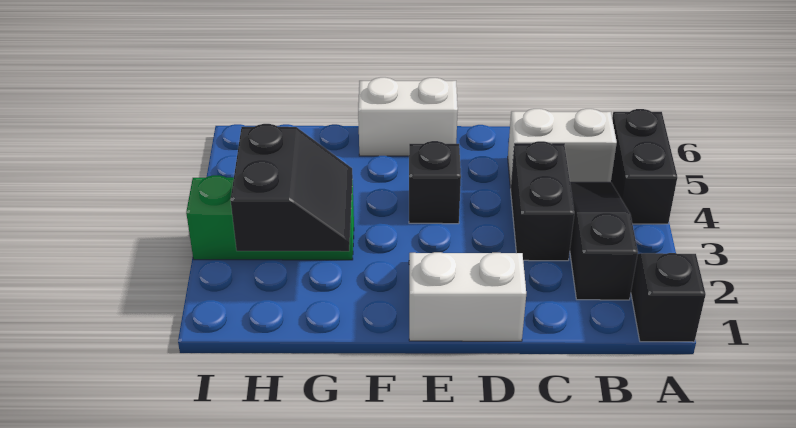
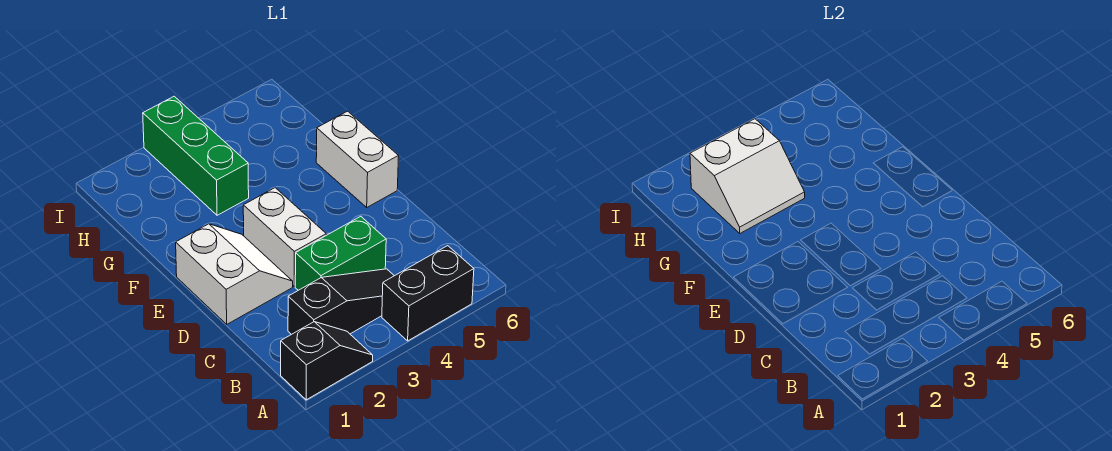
white 1x2 brick [508,109,617,188] -> white 1x2 brick moved to [243,188,326,286]
black 1x2 brick [511,141,574,261] -> green 1x2 brick [295,216,386,290]
black 1x1 brick [409,141,461,224] -> none
black 2x2 slope [231,124,353,251] -> white 2x2 slope [690,119,805,233]

